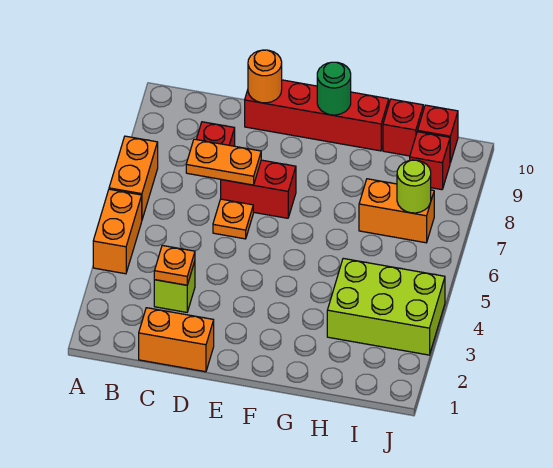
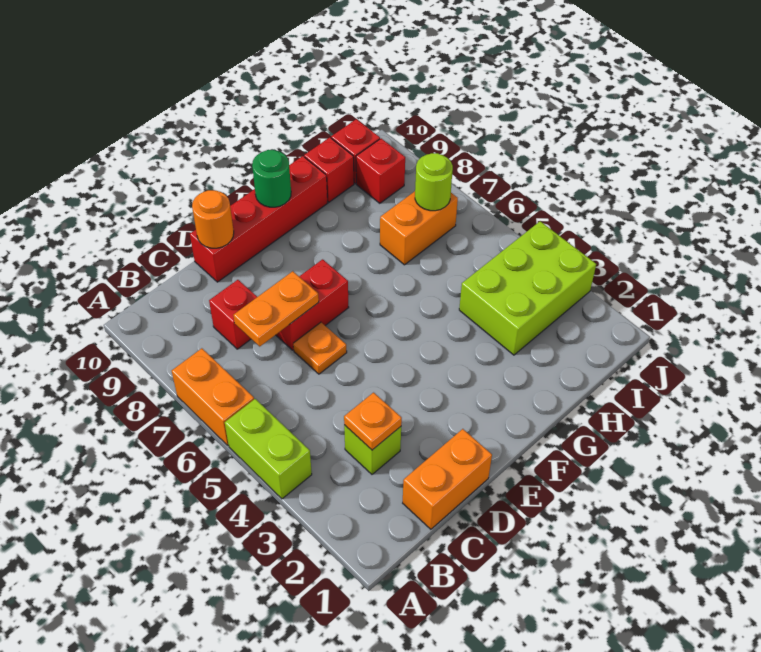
orange 1x2 brick [93,189,142,274] -> lime 1x2 brick [225,399,312,499]

